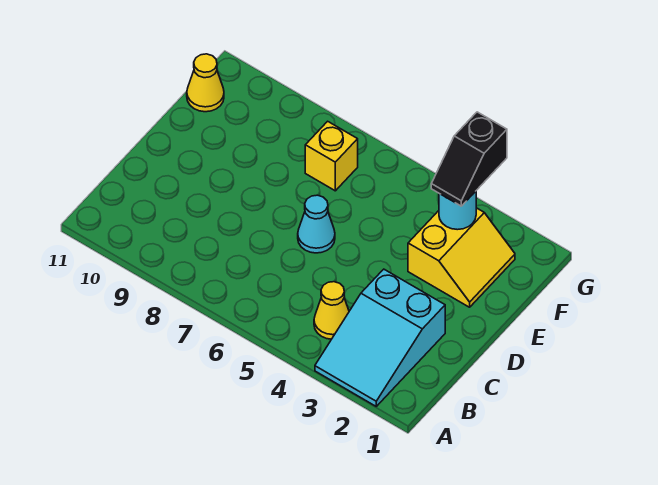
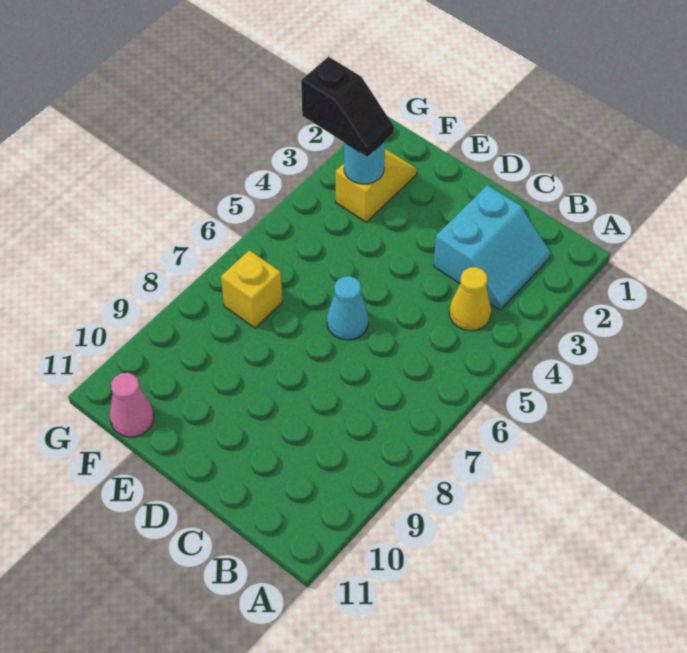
cyan 2x3 slope [315,269,445,406] -> cyan 2x2 slope [434,185,551,310]
yellow 2x2 slope [408,208,515,307] -> yellow 1x2 slope [336,149,417,222]
yellow 1x1 cone [187,54,224,112] -> pink 1x1 cone [110,373,154,437]

